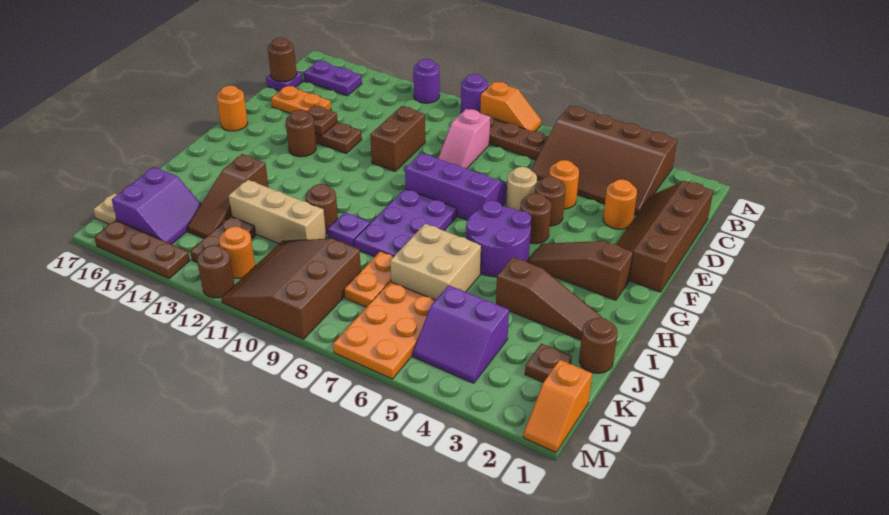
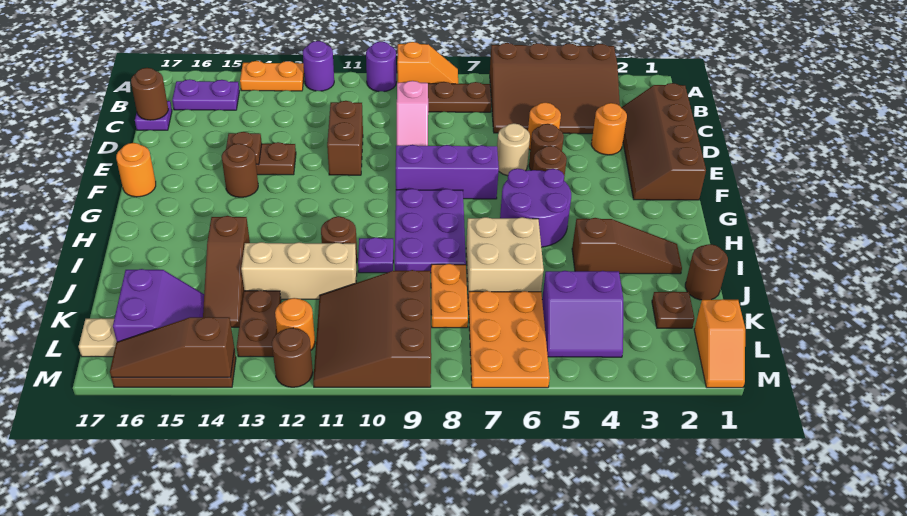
orange 1x2 plate [271,86,331,114] -> orange 1x2 plate moved to [240,61,304,91]
brown 1x3 slope [527,241,633,300] -> brown 1x3 slope moved to [110,317,234,377]

